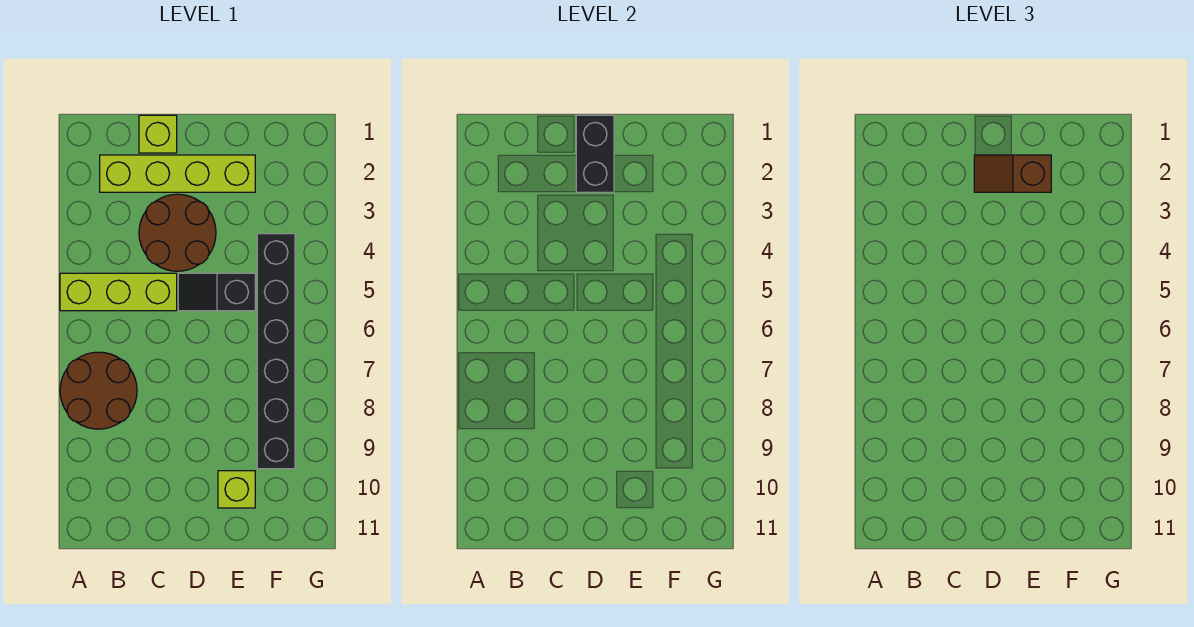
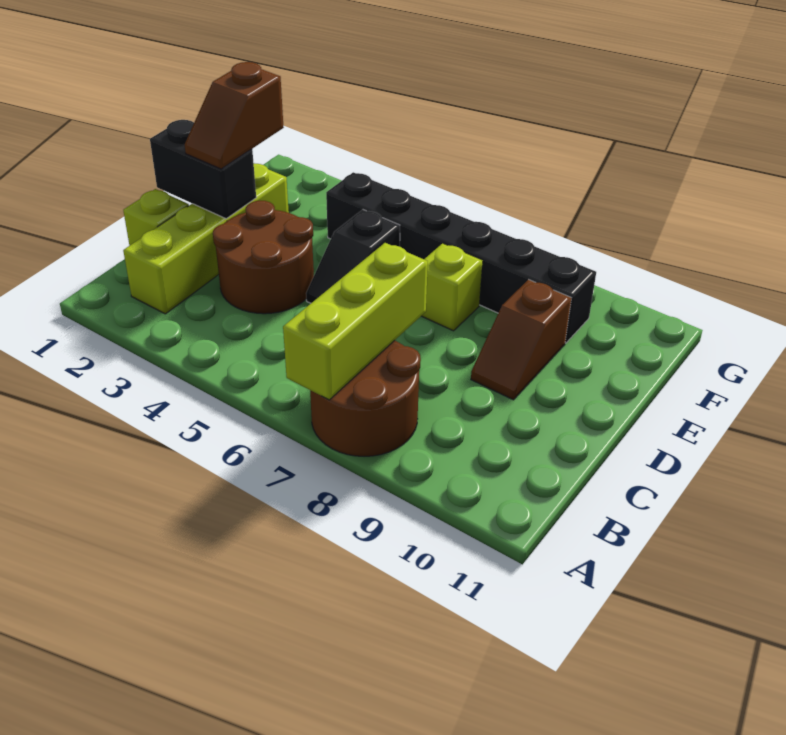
lime 1x3 brick [60,273,177,311] -> lime 1x3 brick moved to [283,243,428,400]
none -> brown 1x2 slope [471,280,571,400]
lime 1x1 brick [218,471,255,508] -> lime 1x1 brick moved to [422,243,483,331]

